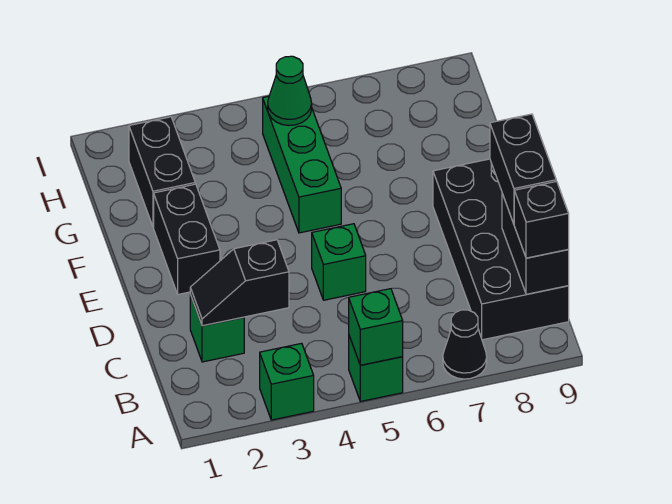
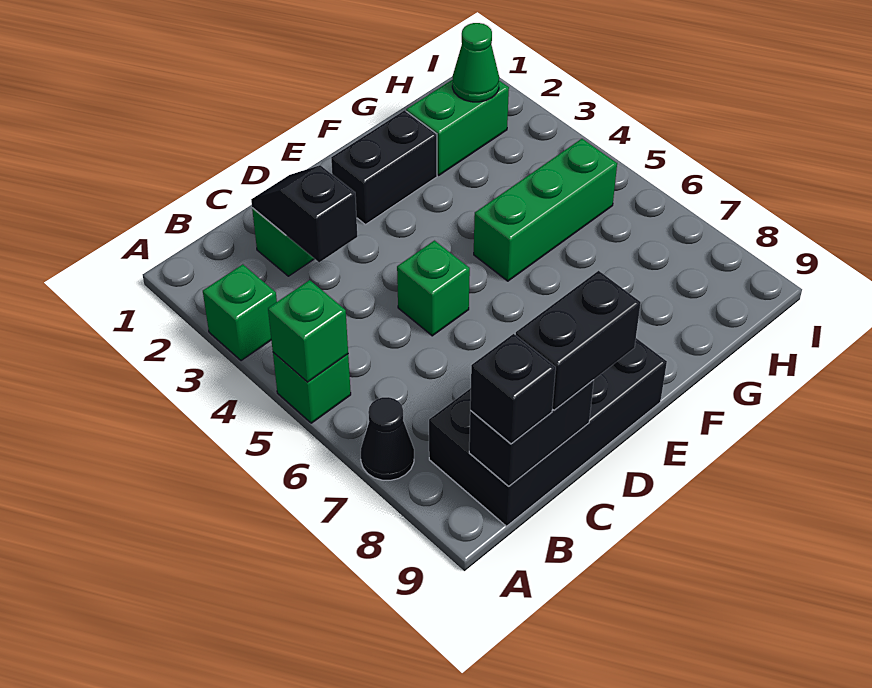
black 1x2 brick [129,117,195,227] -> green 1x2 brick [406,79,509,175]
green 1x1 cone [268,56,312,126] -> green 1x1 cone moved to [452,23,499,102]

